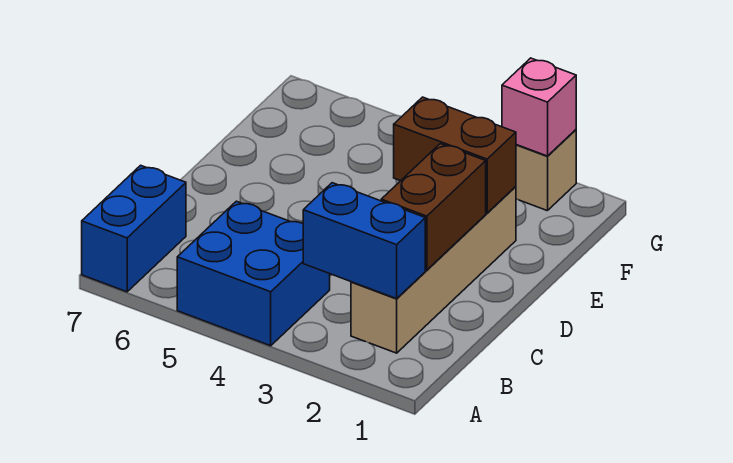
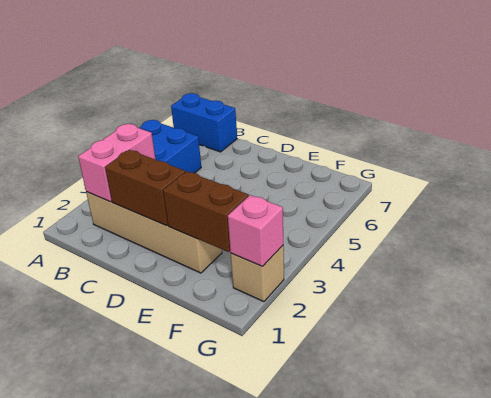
blue 1x2 brick [303,183,425,299] -> pink 1x2 brick [78,124,156,202]
brown 1x2 brick [394,97,516,213] -> brown 1x2 brick turned to [163,171,249,252]

